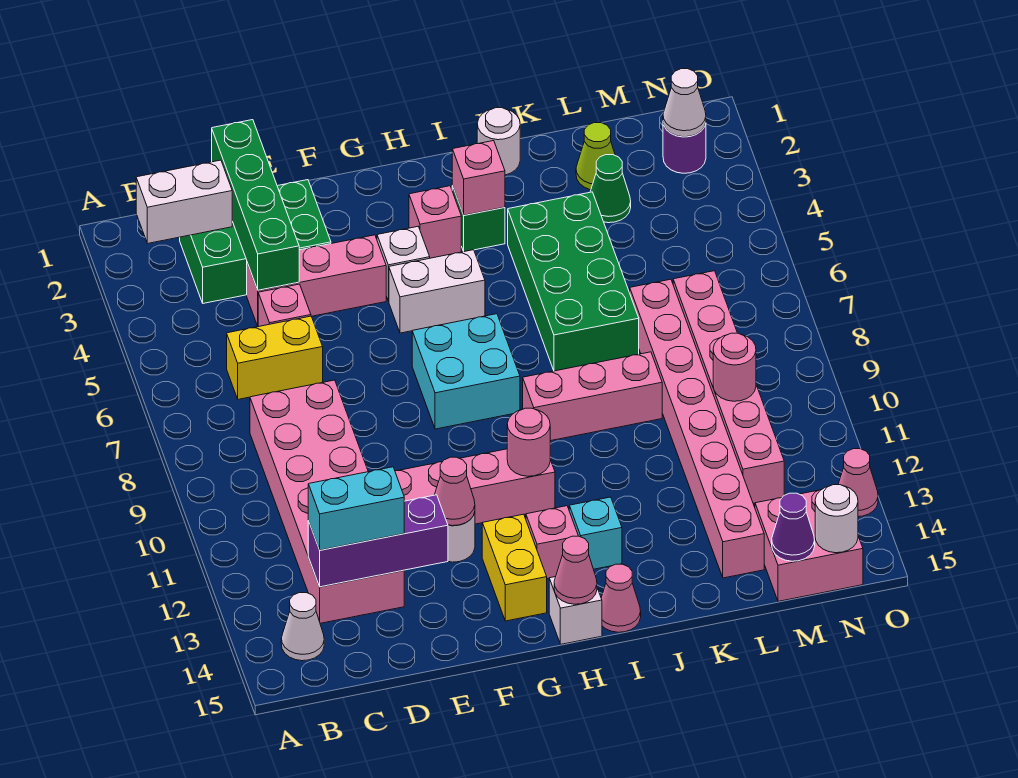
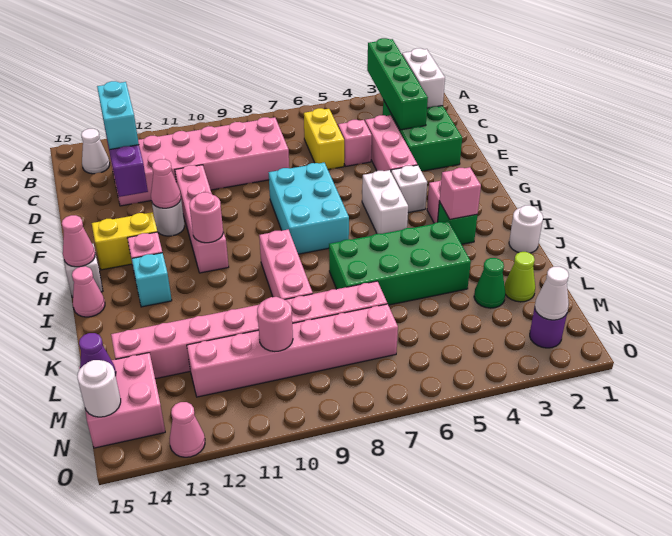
green 1x4 brick [212,120,299,290] -> green 1x4 brick turned to [367,38,428,130]
cyan 2x2 brick [412,314,520,429] -> cyan 2x3 brick [269,163,349,254]

